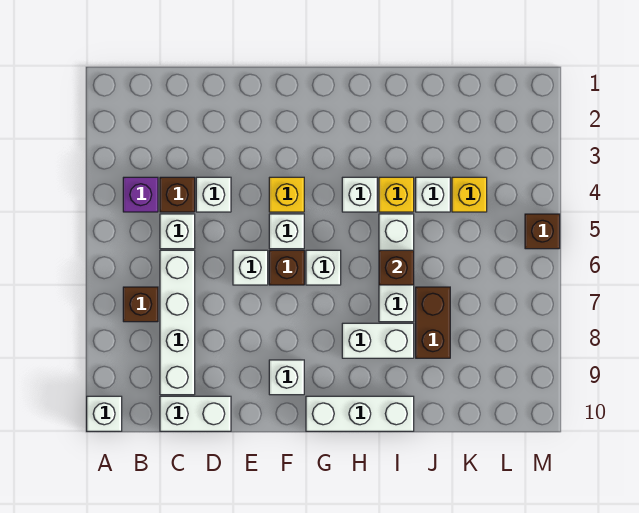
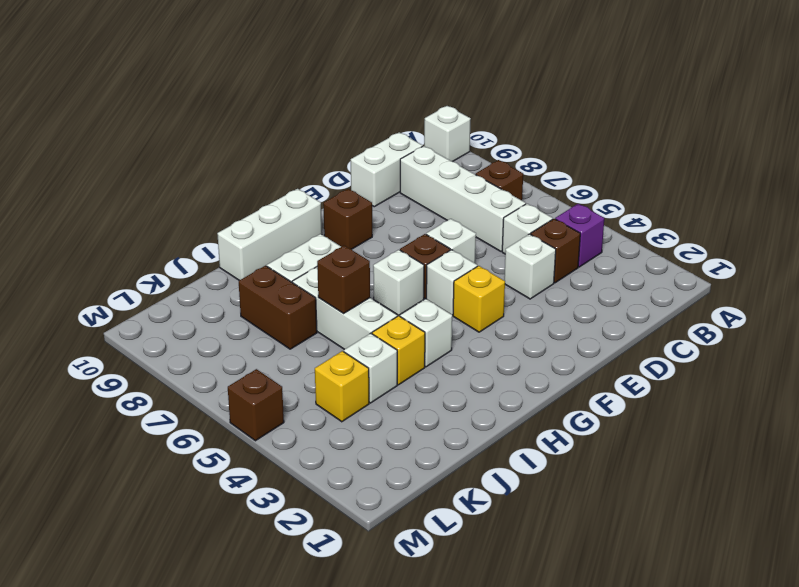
white 1x1 brick [269,360,304,395] -> brown 1x1 brick [323,189,372,249]

